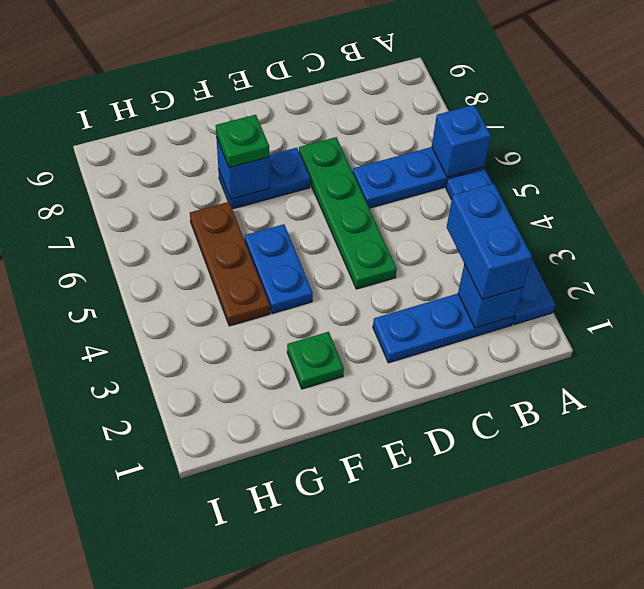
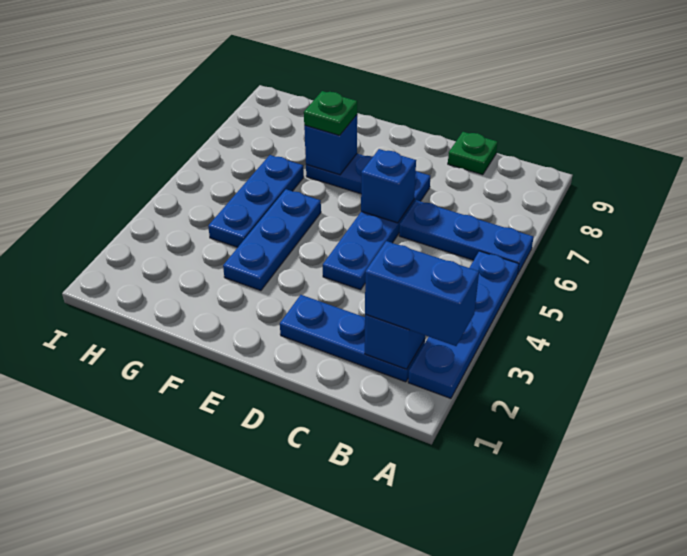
blue 1x1 brick [432,105,491,177] -> blue 1x1 brick moved to [361,149,416,223]
blue 1x2 brick [447,184,532,299] -> blue 1x2 brick turned to [365,241,479,346]
green 1x4 plate [299,137,397,289] -> blue 1x4 plate [323,171,430,290]
green 1x1 plate [287,332,344,389] -> green 1x1 plate moved to [448,132,498,175]
blue 1x2 plate [245,224,313,314] -> blue 1x3 plate [223,189,321,291]
brown 1x3 plate [190,202,270,326] -> blue 1x3 plate [208,155,304,247]

